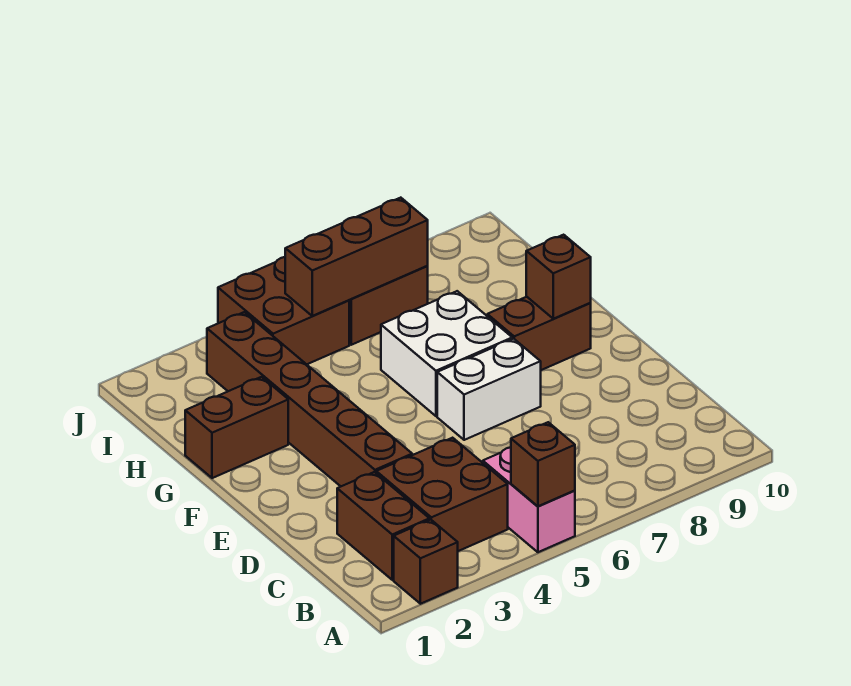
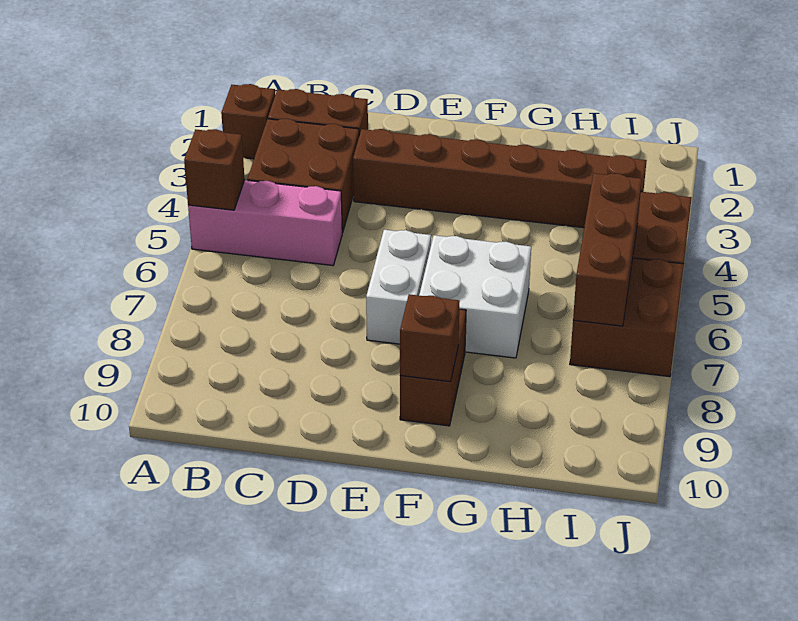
pink 1x2 brick [483,447,575,552] -> pink 1x3 brick [188,180,342,266]
brown 1x2 brick [185,377,288,478] -> none

